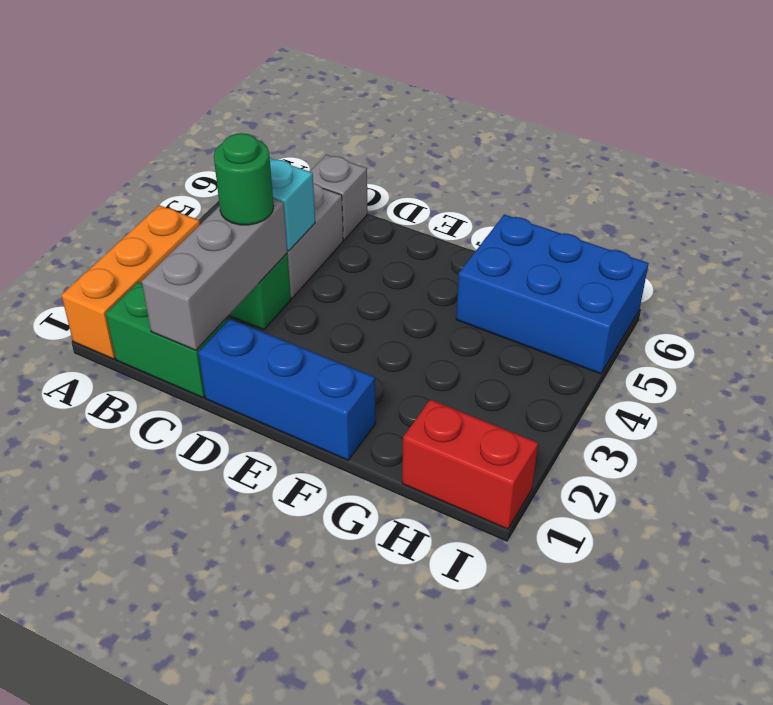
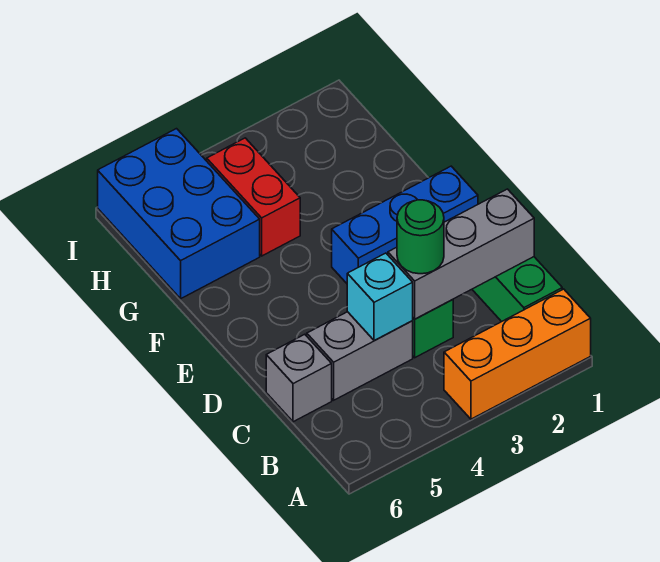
blue 1x3 brick [198,319,376,460] -> blue 1x3 brick turned to [332,166,478,283]
red 1x2 brick [402,399,538,529] -> red 1x2 brick moved to [207,138,300,256]

